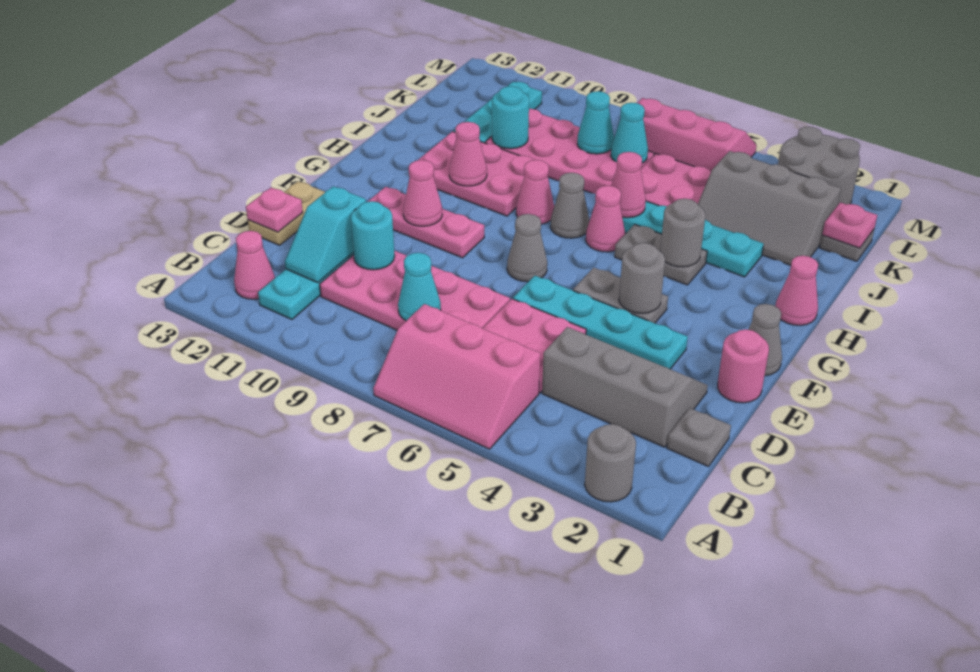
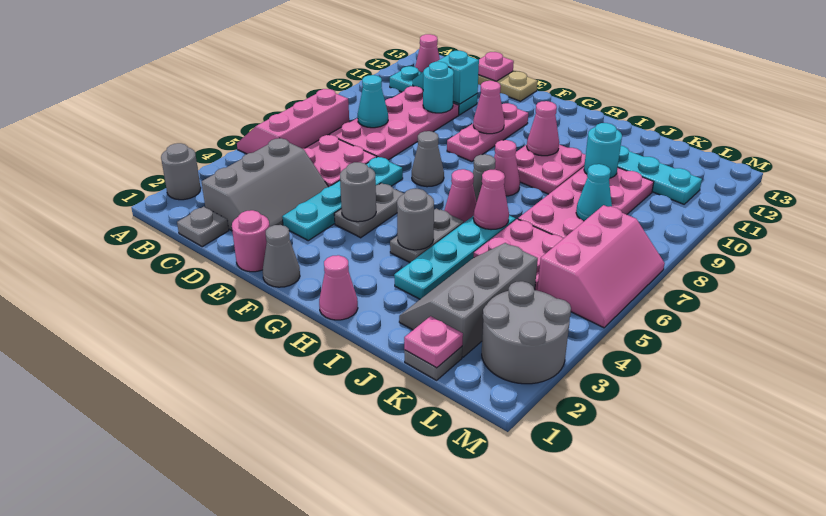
pink 2x3 plate [417,132,533,216] -> pink 2x2 plate [515,145,586,194]
cyan 1x1 cone [611,103,648,163] -> none

